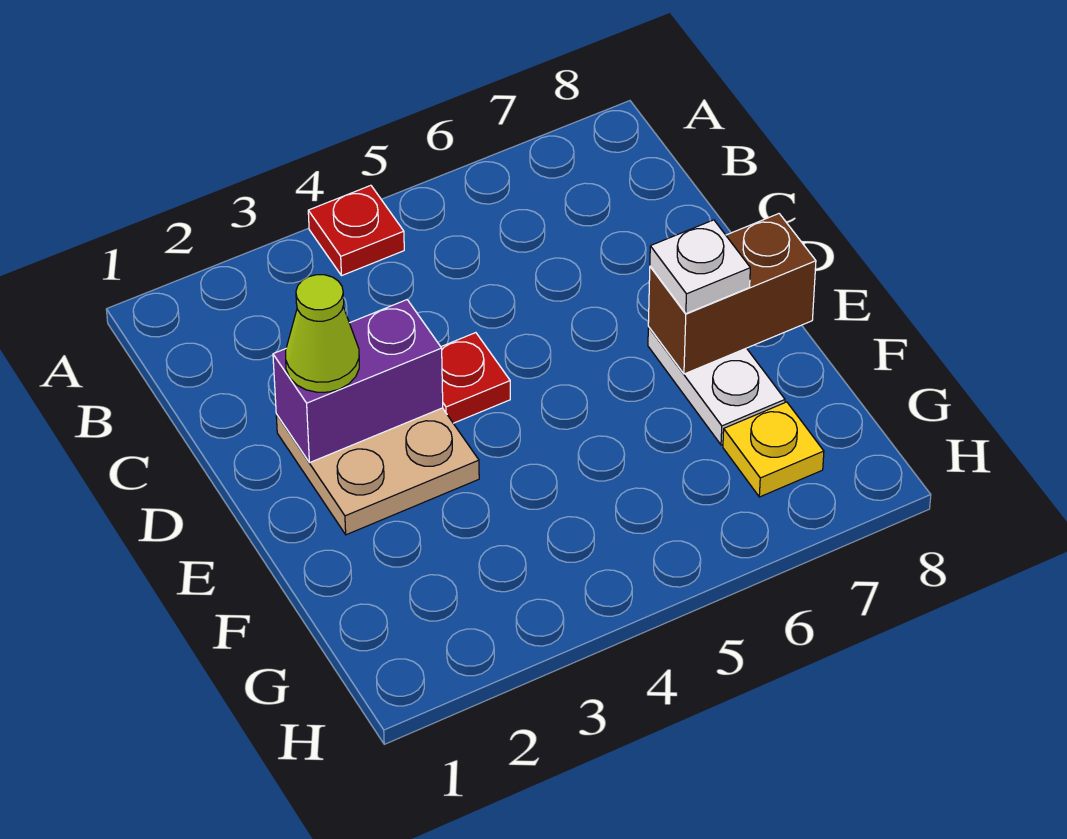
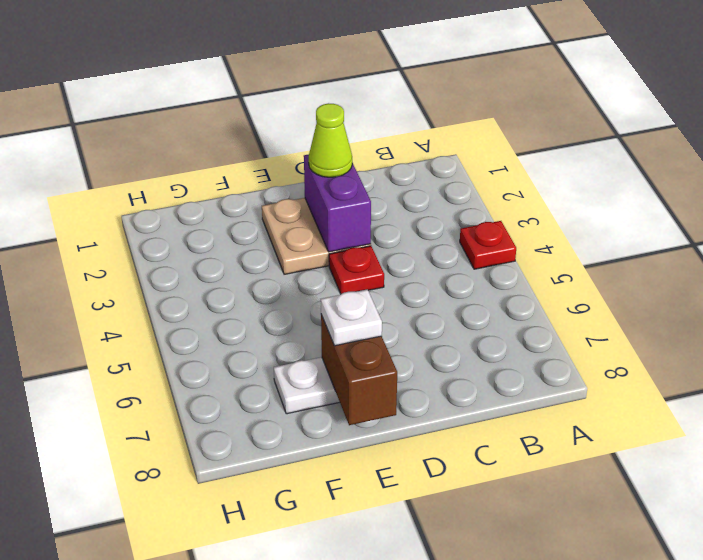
yellow 1x1 plate [723,402,824,497] -> none

